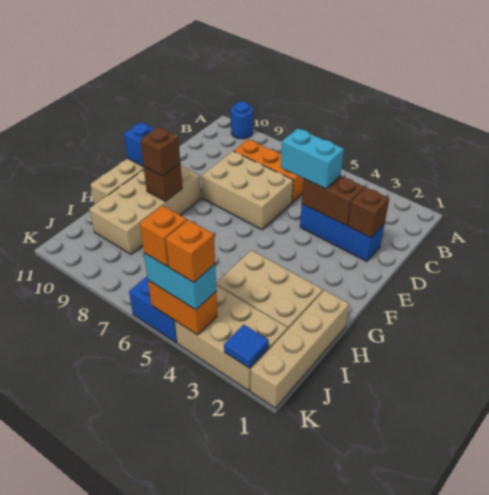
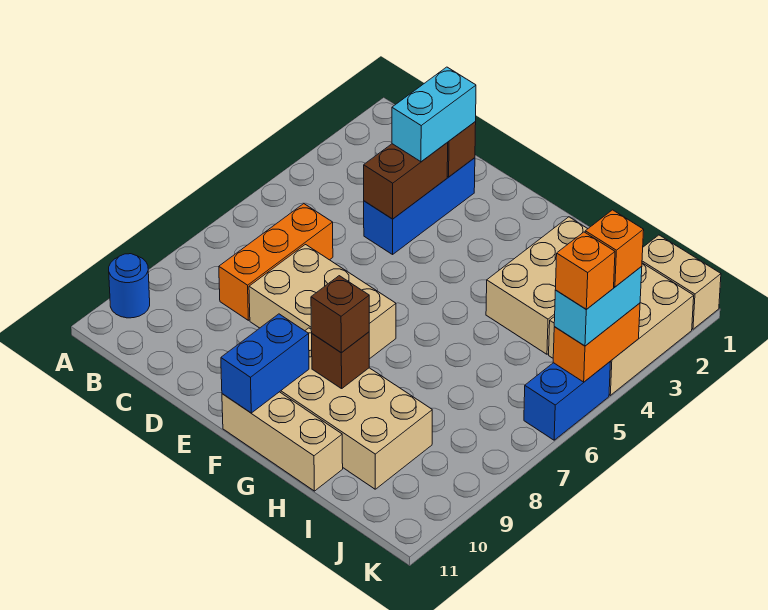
cyan 1x2 brick [281,129,344,189] -> cyan 1x2 brick moved to [392,67,476,162]
tan 2x3 brick [202,151,293,230] -> tan 2x3 brick turned to [249,245,396,359]
tan 1x4 brick [250,290,349,408] -> tan 1x2 brick [642,235,721,329]
blue 1x1 tile [224,325,269,368] -> none

